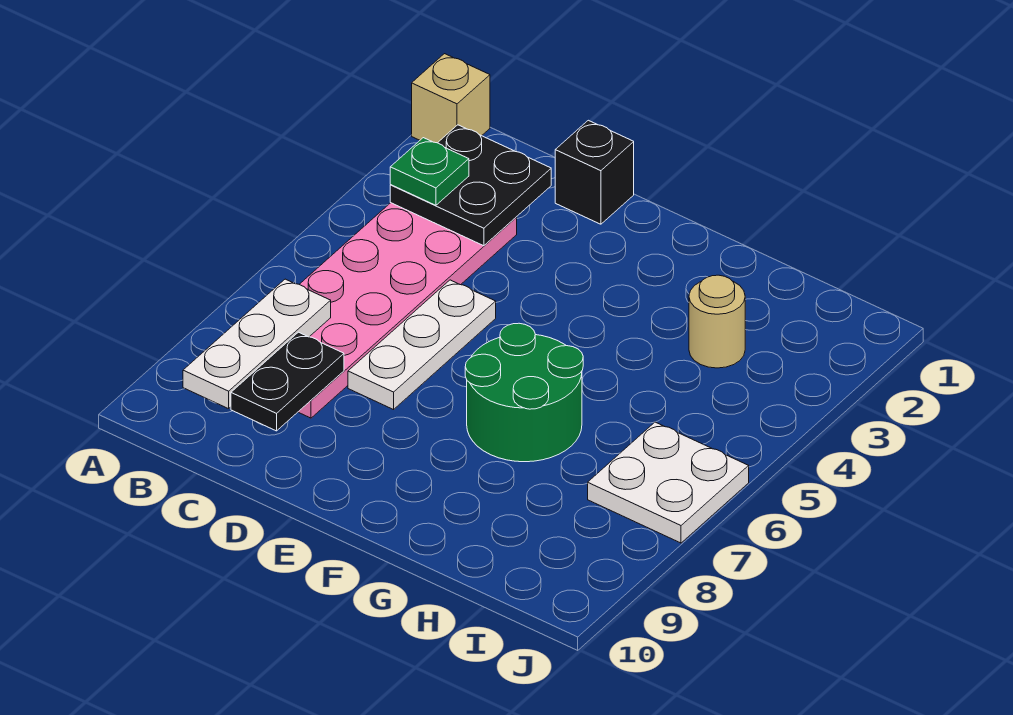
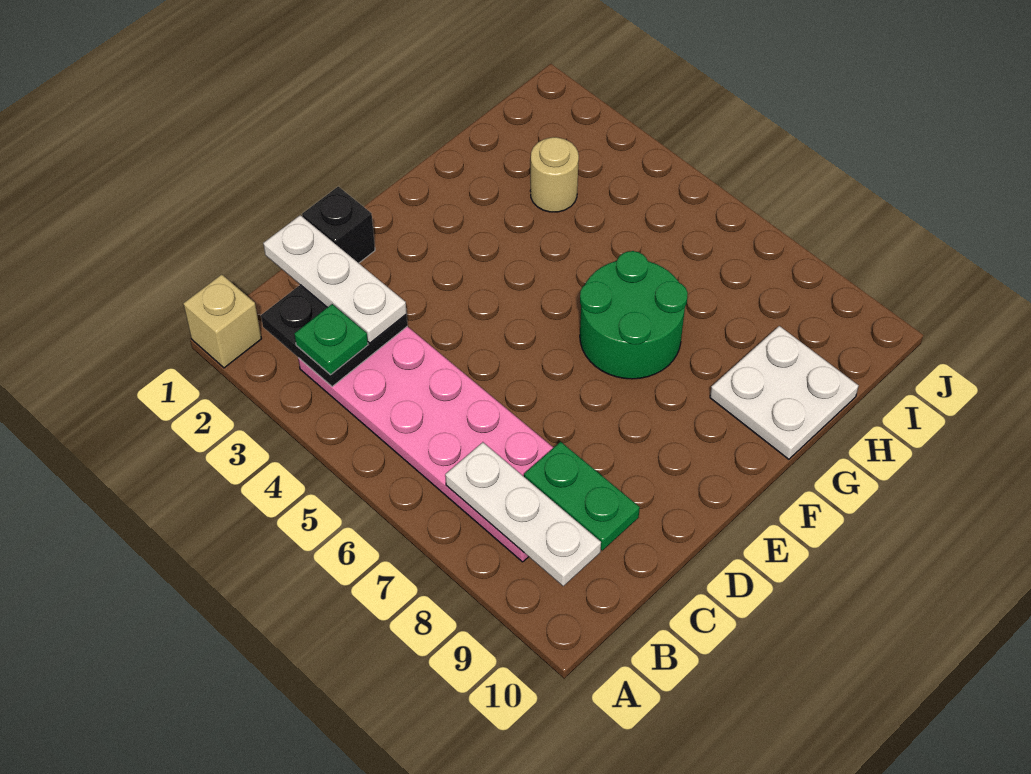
black 1x2 plate [231,332,344,431] -> green 1x2 plate [524,442,640,551]
white 1x3 plate [348,280,496,410] -> white 1x3 plate moved to [263,215,407,343]
white 2x2 plate [588,422,749,543] -> white 2x2 plate moved to [710,326,859,459]

